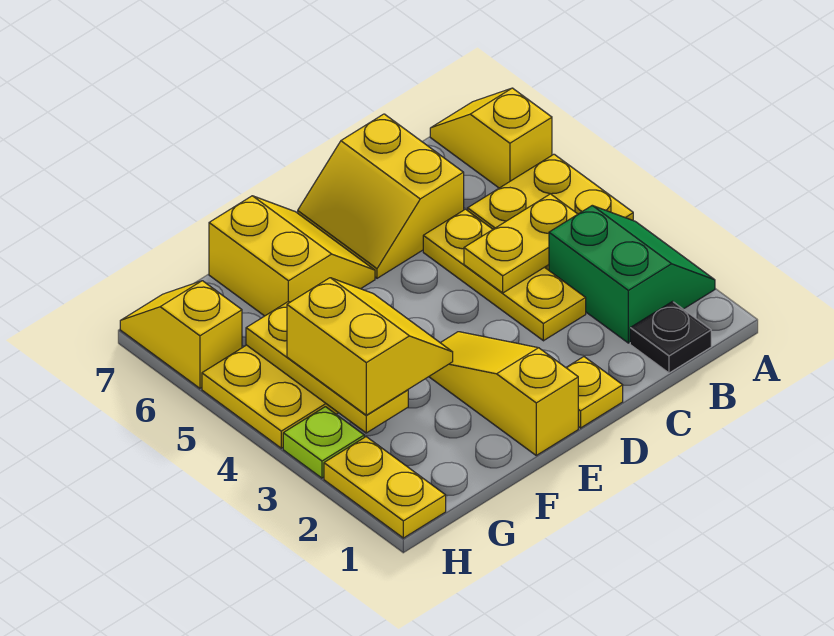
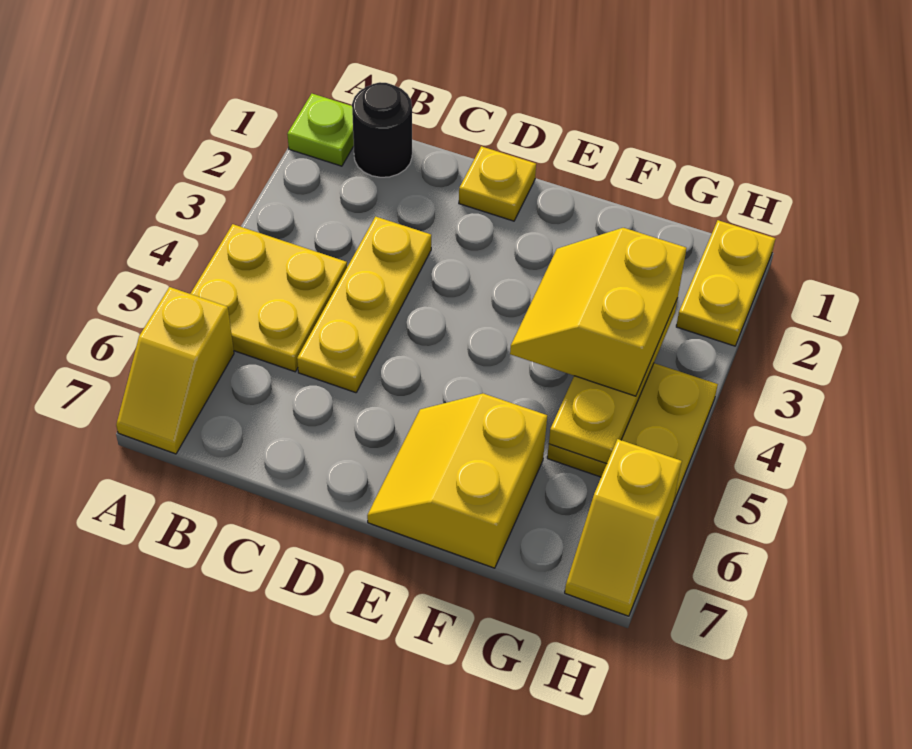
green 2x2 slope [549,206,715,343] -> none
black 1x1 plate [630,302,711,373] -> black 1x1 round brick [352,82,412,177]
yellow 1x2 plate [464,194,578,293] -> none
yellow 2x2 slope [298,114,464,278] -> none
yellow 1x3 slope [429,332,578,455] -> none
lime 1x1 plate [283,407,364,478] -> lime 1x1 plate moved to [287,94,354,166]

